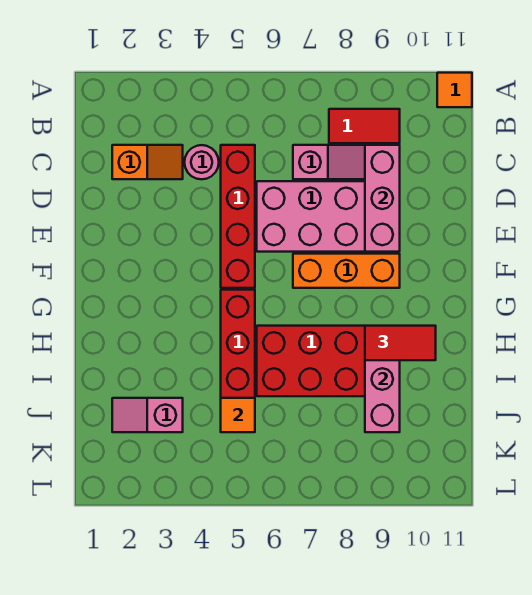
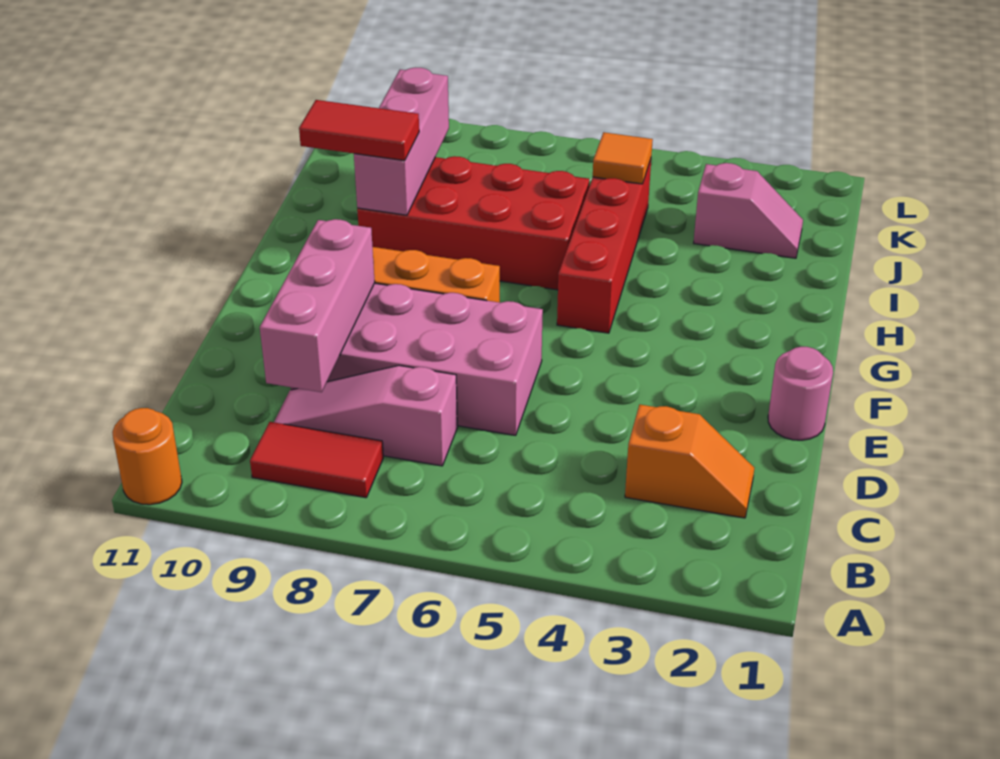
orange 1x1 tile [437,73,472,107] -> orange 1x1 round brick [113,408,182,505]
orange 1x2 slope [112,145,183,179] -> orange 1x2 slope turned to [625,405,754,518]
pink 1x1 round brick [184,145,219,179] -> pink 1x1 round brick moved to [768,347,833,440]
red 1x4 brick [221,145,255,288] -> none

